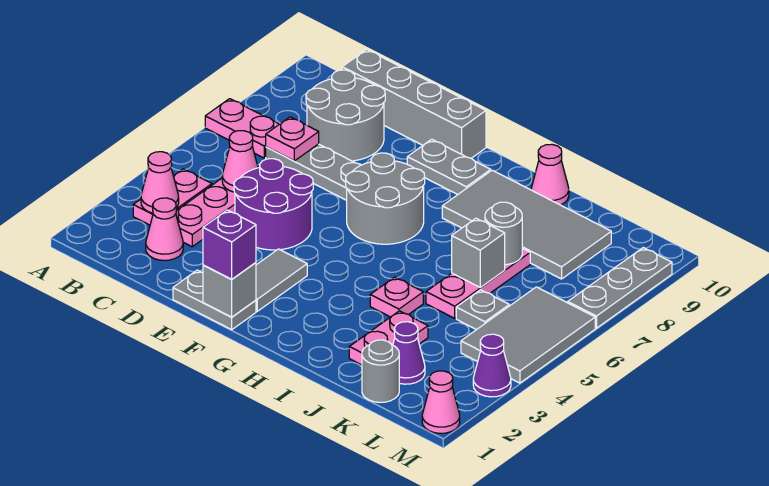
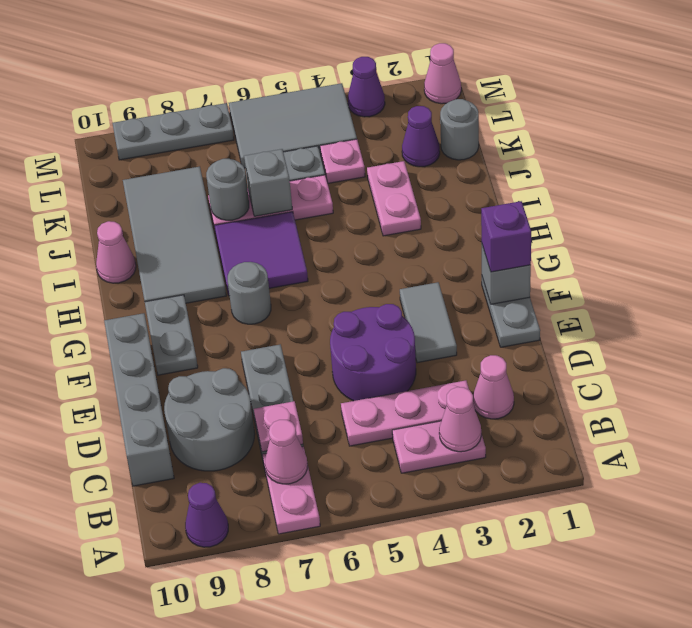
none -> purple 1x1 cone [185,483,228,547]
pink 1x1 cone [222,131,258,192] -> pink 1x1 cone moved to [265,420,307,484]
grey 1x2 tile [256,249,307,311] -> grey 1x2 tile turned to [400,282,457,363]
grey 2x2 round brick [346,153,425,244] -> grey 1x1 round brick [228,262,271,324]
none -> purple 2x2 tile [214,212,308,295]
pink 1x1 plate [370,277,423,317] -> pink 1x1 plate moved to [320,139,365,183]
pink 1x2 plate [349,311,428,365] -> pink 1x2 plate turned to [367,161,421,236]

